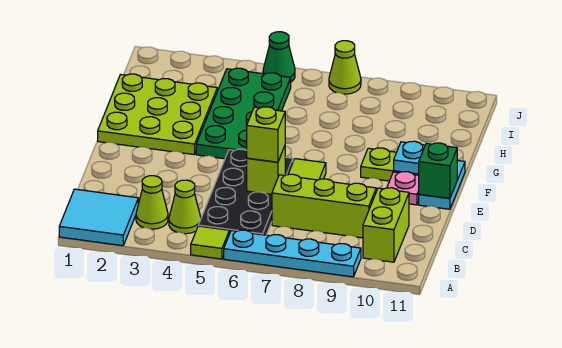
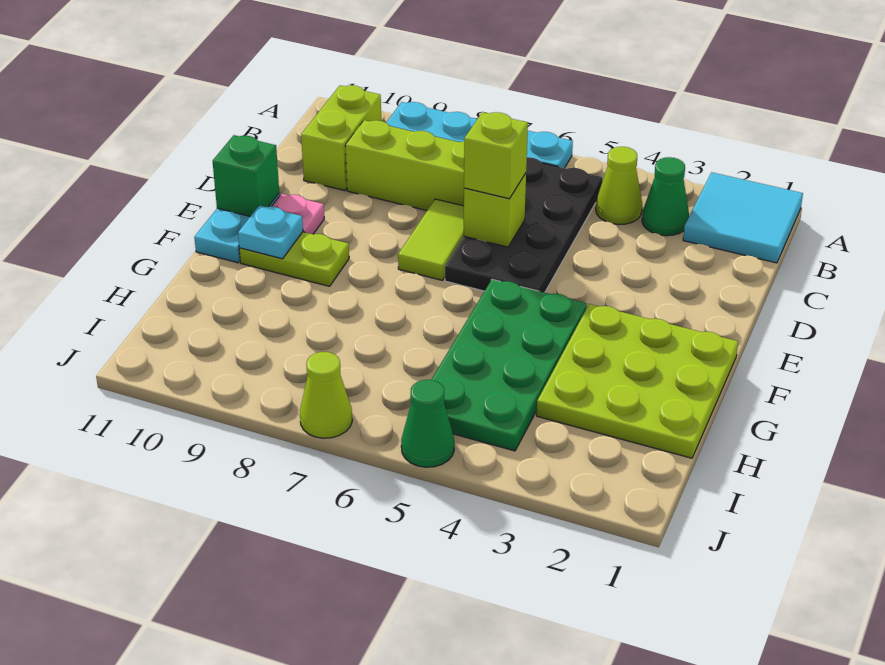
lime 1x1 tile [191,226,229,259] -> none
lime 1x1 cone [136,176,168,229] -> green 1x1 cone [642,157,689,236]

